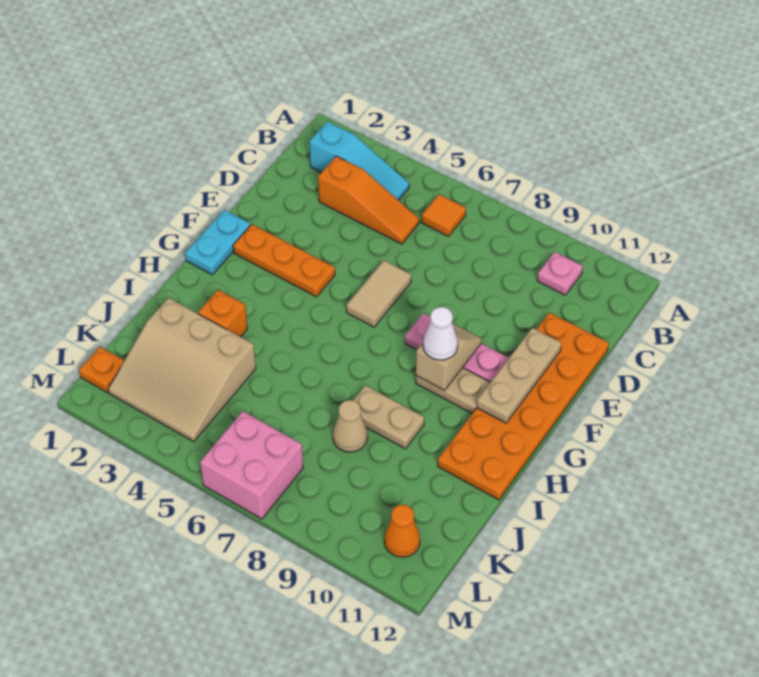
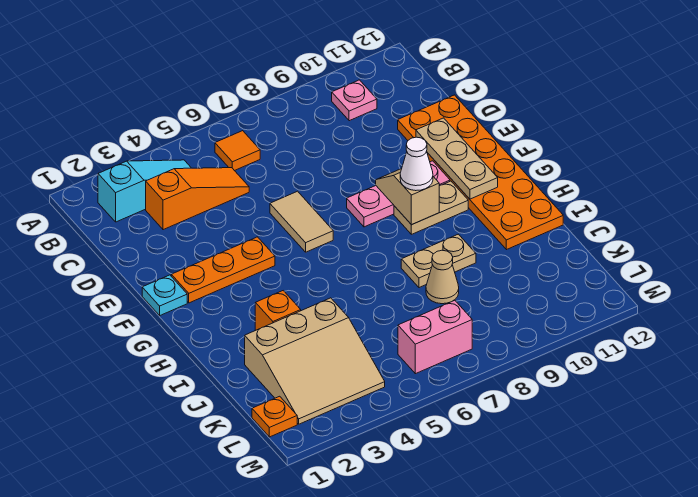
cyan 1x2 plate [185,210,251,275] -> cyan 1x1 plate [142,275,187,315]
pink 2x2 brick [200,411,303,519] -> pink 1x2 brick [398,300,472,374]
orange 1x1 cone [384,505,420,557] -> none

